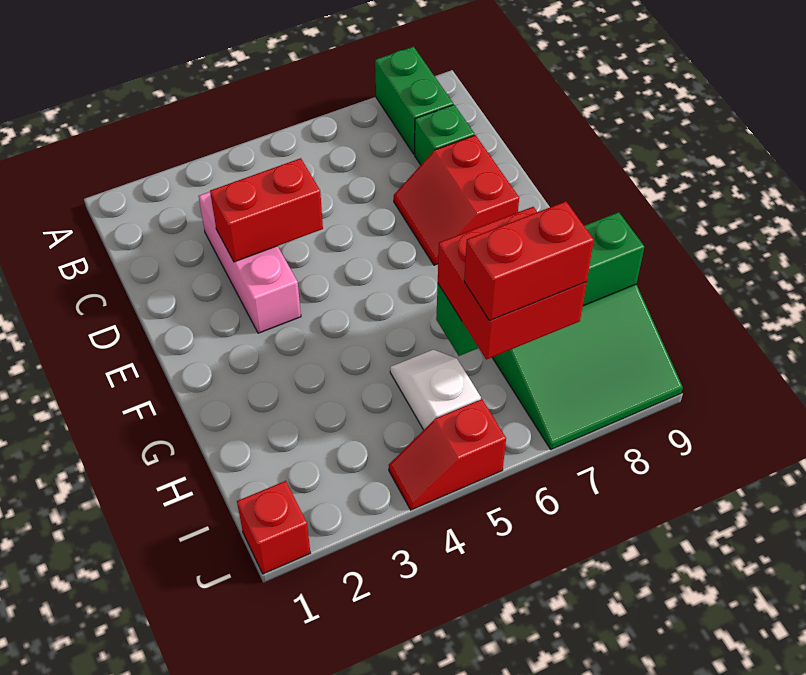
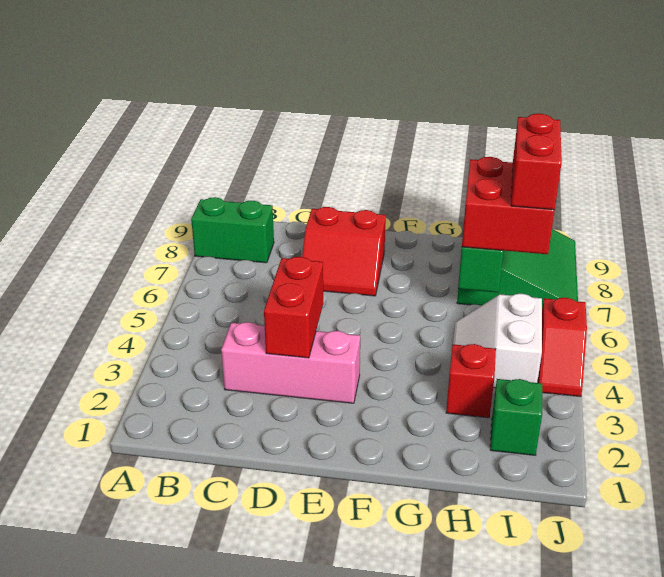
green 1x1 brick [415,105,474,165] -> green 1x1 brick moved to [490,379,542,455]
white 1x2 slope [390,350,481,430] -> white 2x2 slope [453,294,542,388]
red 1x1 brick [237,481,310,574] -> red 1x1 brick moved to [446,344,496,418]

